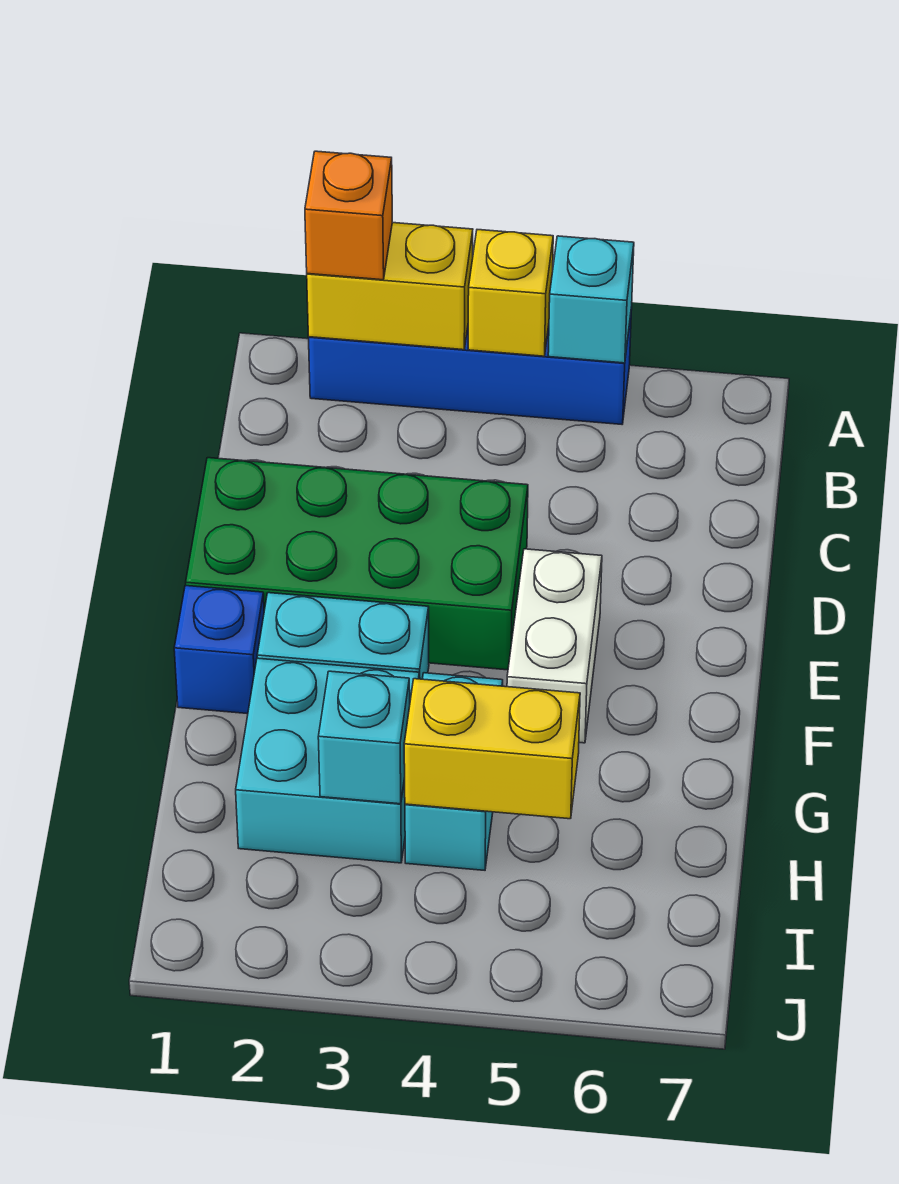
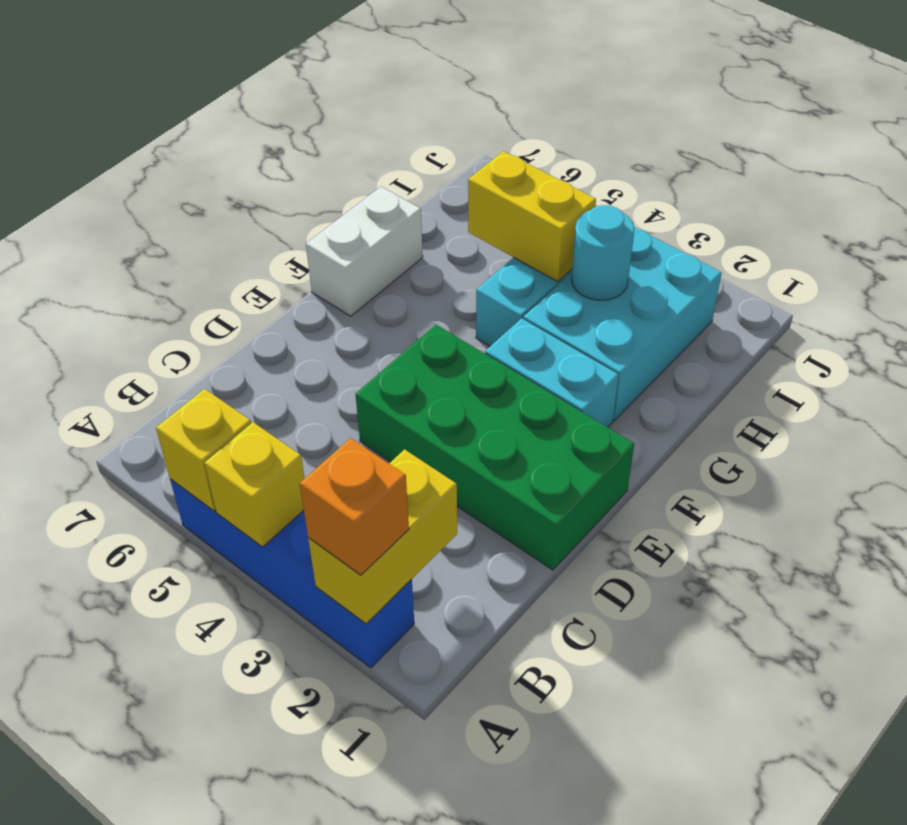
yellow 1x2 brick [307,223,473,350] -> yellow 1x2 brick turned to [308,449,457,624]
cyan 1x1 brick [548,236,634,363] -> yellow 1x1 brick [156,389,251,511]
white 1x2 brick [507,549,602,743] -> white 1x2 brick moved to [306,187,423,316]
blue 1x1 brick [174,586,264,714] -> none
cyan 2x2 brick [236,658,419,863] -> cyan 2x3 brick [523,227,722,420]
cyan 1x1 brick [318,671,410,804] -> cyan 1x1 round brick [571,205,635,300]

